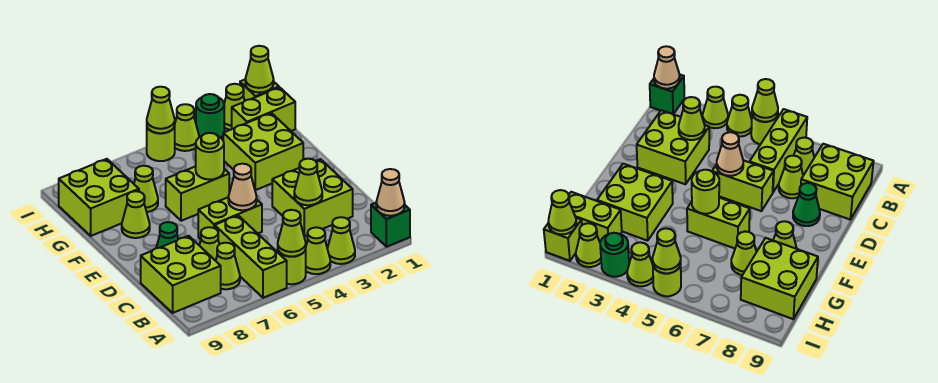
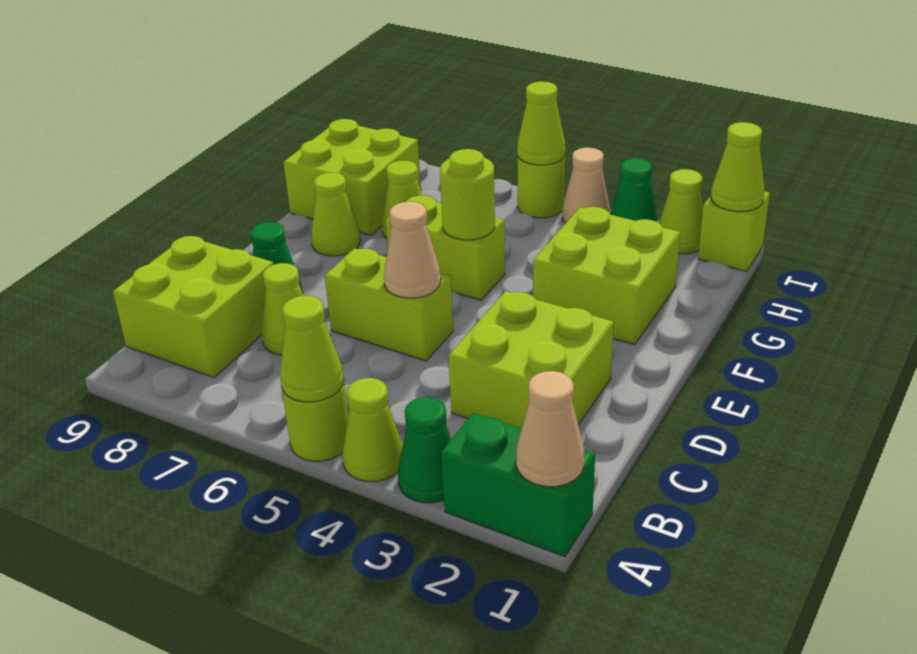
green 1x1 brick [371,203,410,247] -> green 1x2 brick [441,413,595,557]
lime 1x1 cone [327,217,355,264] -> green 1x1 cone [398,397,451,503]
lime 1x3 brick [215,216,287,298] -> none
lime 1x1 cone [216,243,240,289] -> none
lime 1x1 cone [294,159,322,205] -> none
lime 1x2 brick [232,87,295,131] -> none
green 1x1 round brick [196,94,224,138] -> green 1x1 cone [610,158,658,222]
lime 1x1 cone [175,104,199,151] -> tan 1x1 cone [562,148,610,223]

